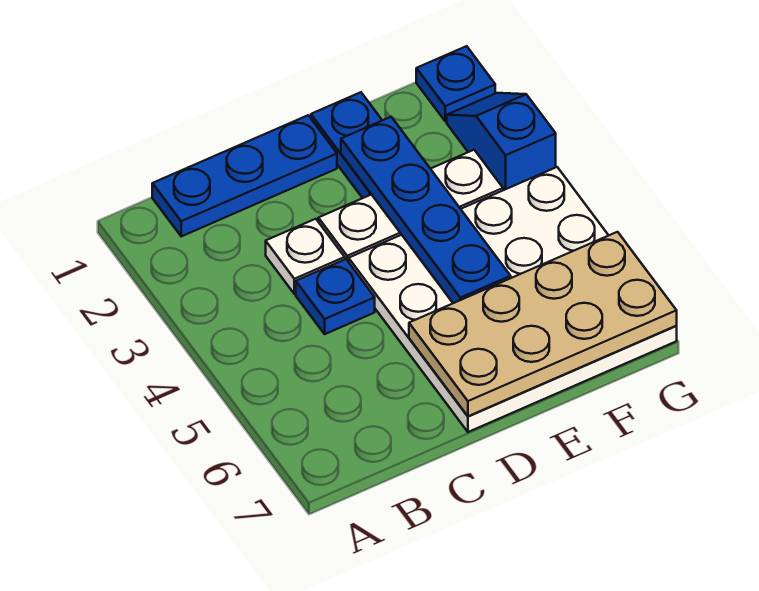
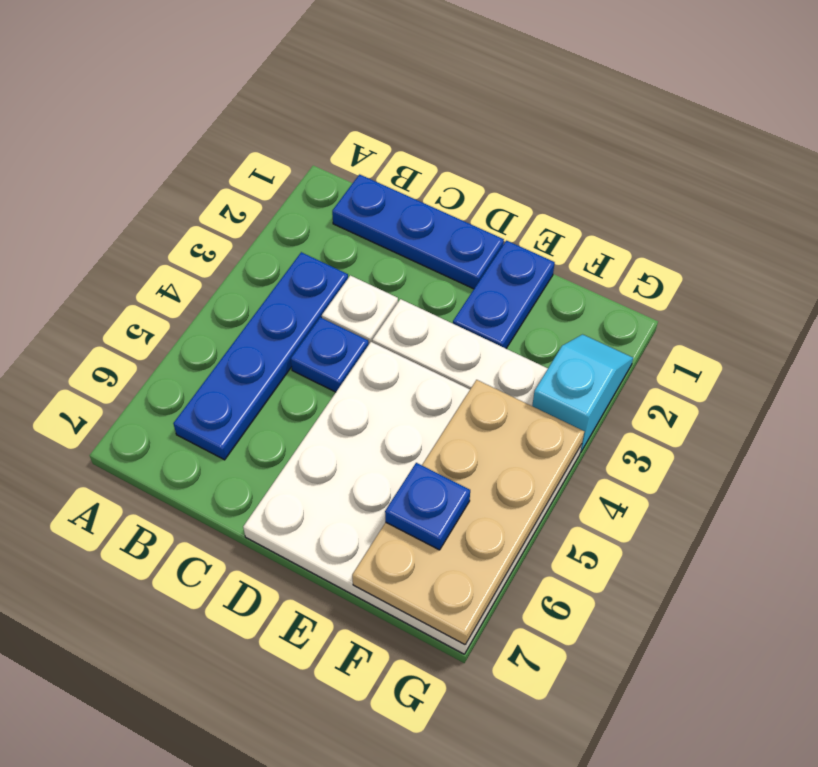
tan 2x4 plate [409,232,677,416] -> tan 2x4 plate turned to [352,380,584,645]
blue 1x4 plate [341,117,511,303] -> blue 1x4 plate moved to [173,252,348,460]
blue 1x1 plate [416,46,495,121] -> blue 1x1 plate moved to [385,463,470,550]
blue 1x2 slope [447,93,556,190] -> cyan 1x2 slope [532,334,633,452]

